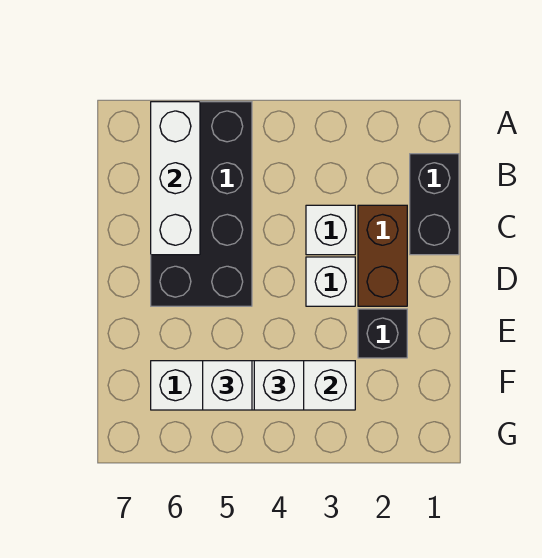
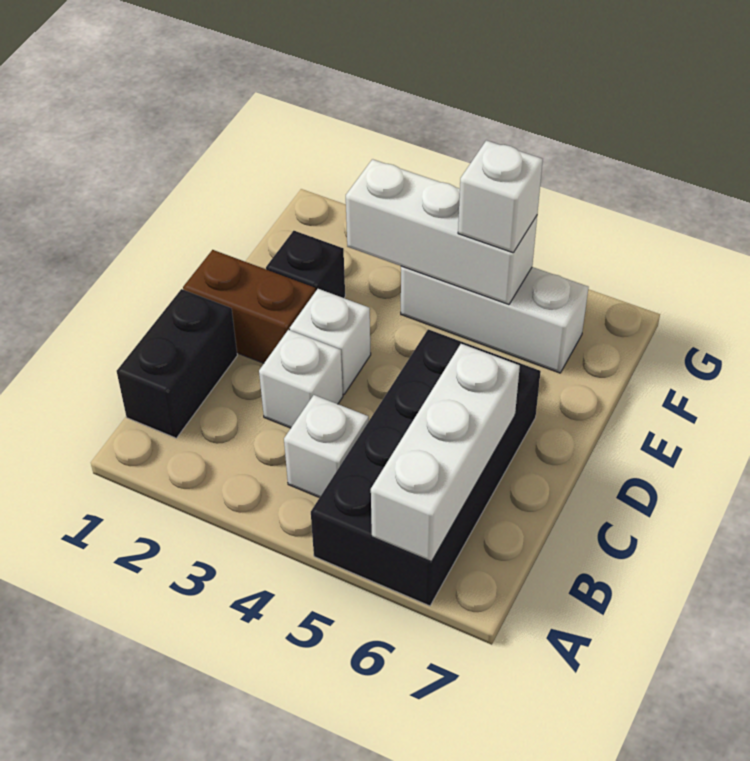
brown 1x2 brick [358,205,407,306] -> brown 1x2 brick turned to [183,250,315,363]
white 1x1 brick [254,361,304,410] -> white 1x1 brick moved to [284,395,369,498]

